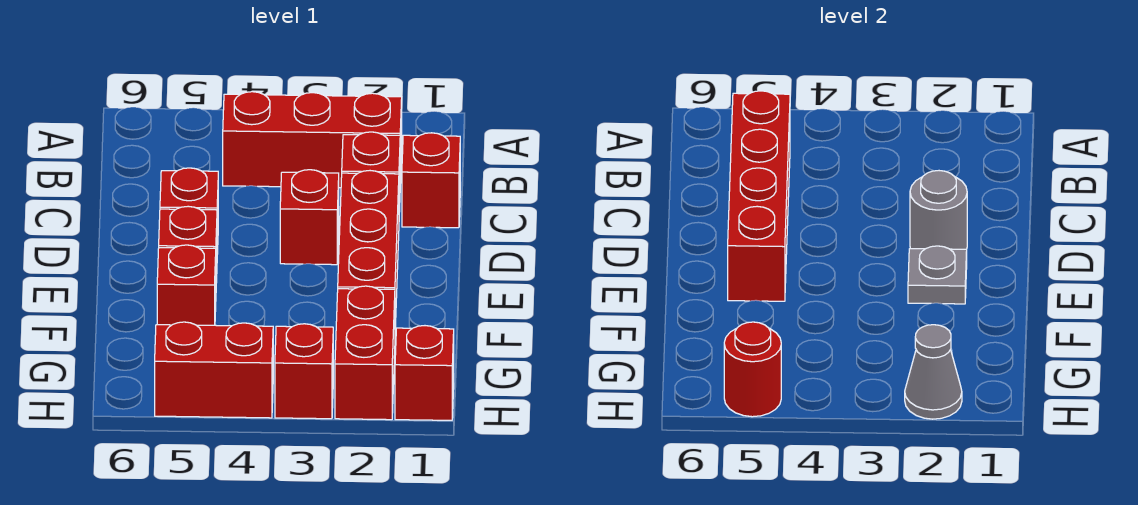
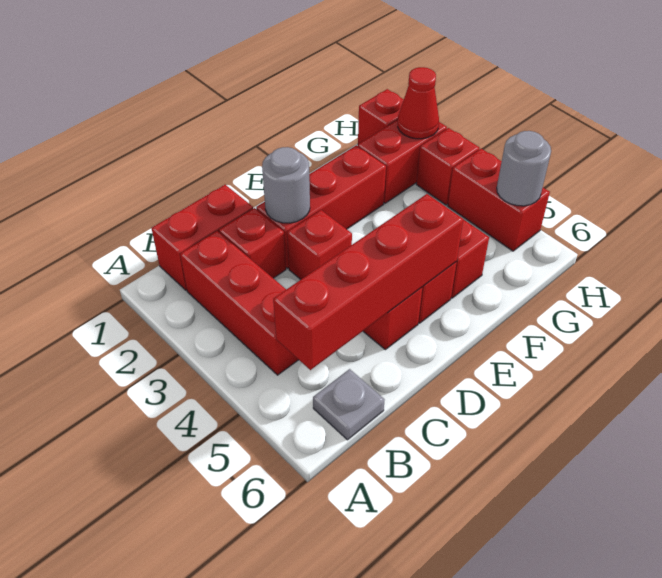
red 1x1 brick [402,133,460,228] -> red 1x2 brick [151,185,253,290]
grey 1x1 plate [908,246,967,304] -> grey 1x1 plate moved to [313,369,384,440]
grey 1x1 cone [905,325,962,419] -> red 1x1 cone [398,67,439,139]
red 1x1 round brick [724,322,781,417] -> grey 1x1 round brick [497,131,551,206]

